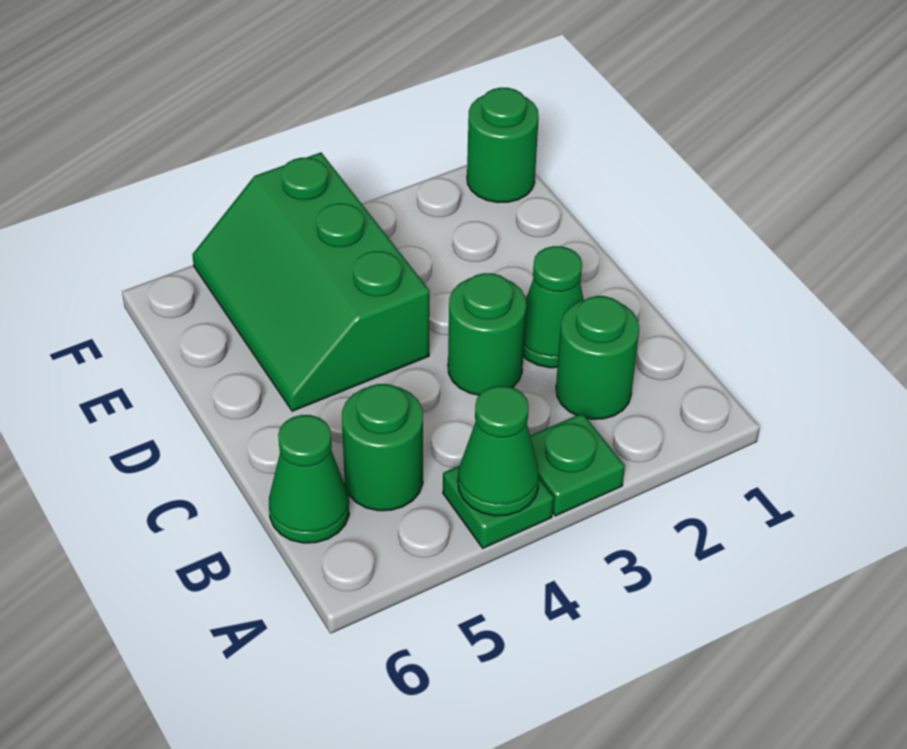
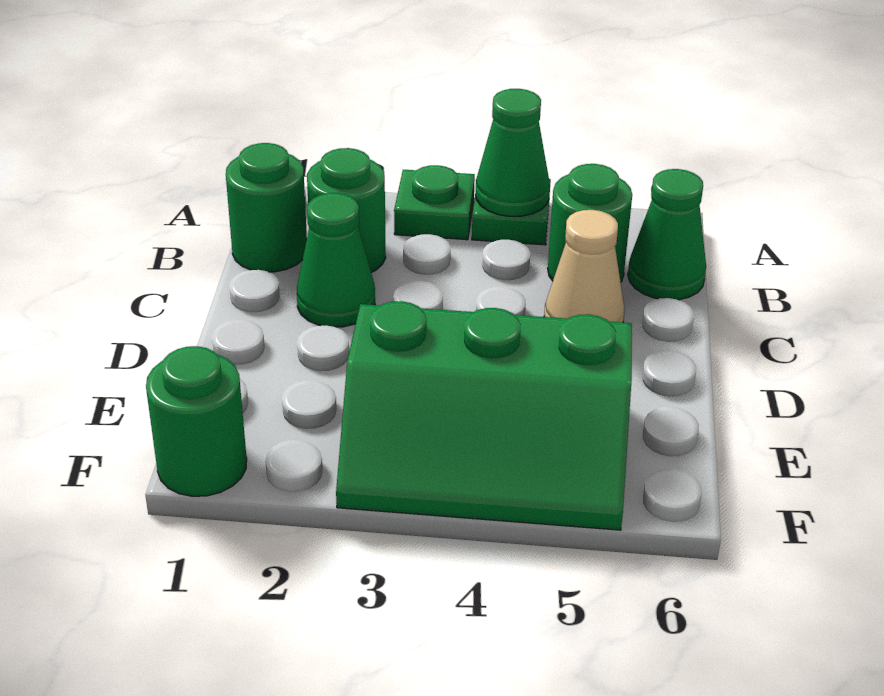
green 1x1 round brick [448,273,526,395] -> green 1x1 round brick moved to [226,143,307,272]
none -> tan 1x1 cone [544,210,625,322]
green 2x3 slope [192,153,430,411] -> green 2x3 slope turned to [336,301,632,530]

